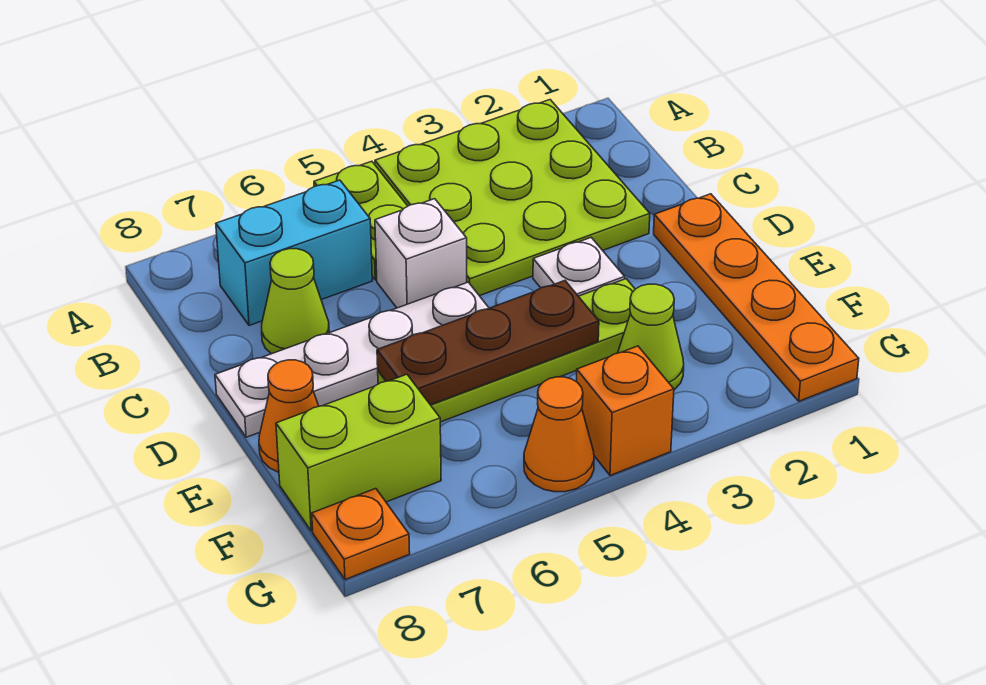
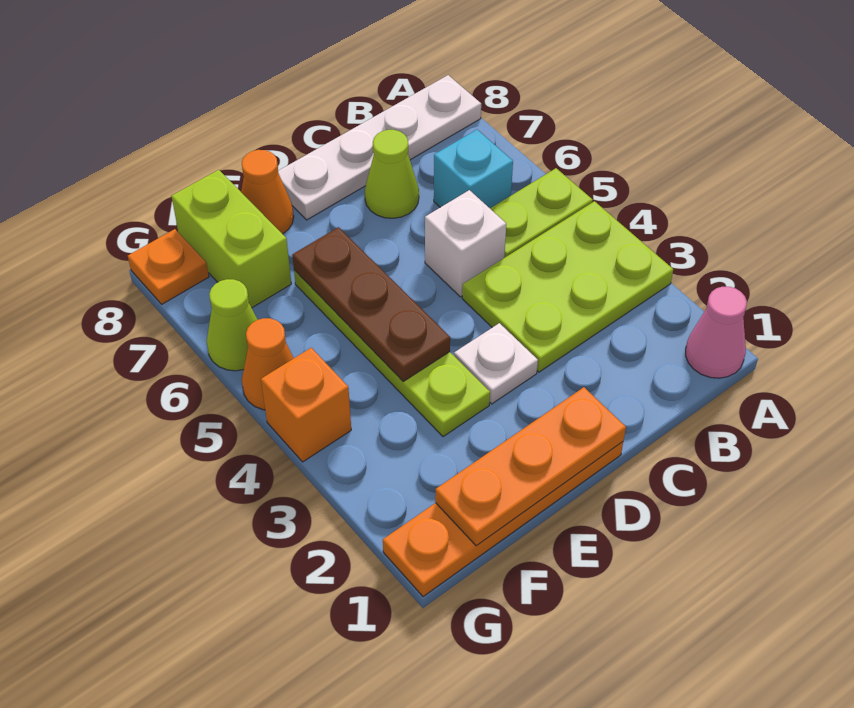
none -> pink 1x1 cone [686,287,747,378]
lime 3x3 plate [375,100,650,296] -> lime 2x3 plate [462,201,673,372]
cyan 1x2 brick [216,180,372,325] -> cyan 1x1 brick [434,130,513,208]
none -> orange 1x3 plate [435,387,626,546]
white 1x4 plate [215,282,489,437] -> white 1x4 plate turned to [278,75,481,220]
lime 1x1 cone [618,284,684,390] -> lime 1x1 cone moved to [207,279,258,371]

